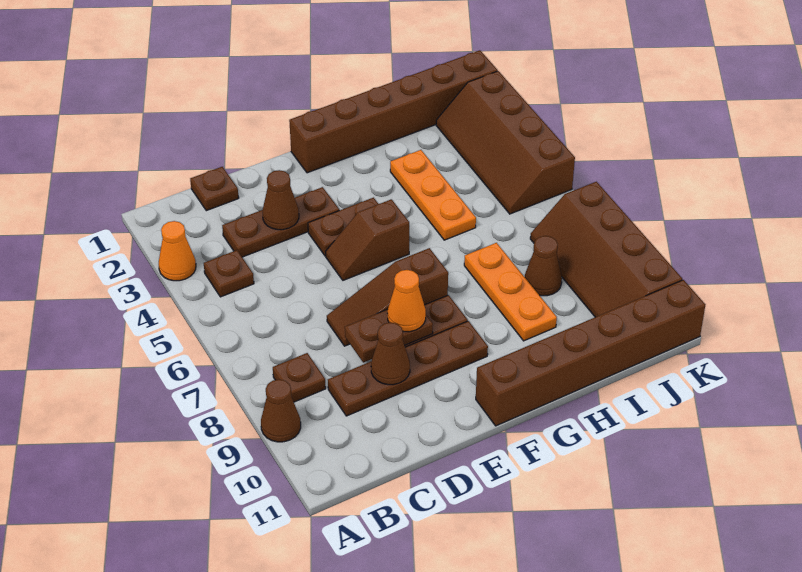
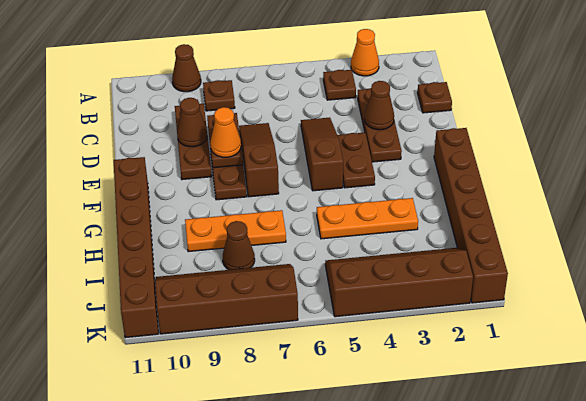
brown 1x4 plate [328,321,488,416] -> brown 1x3 plate [175,104,212,180]
brown 1x2 slope [326,199,409,280] -> brown 1x3 slope [301,118,343,191]

